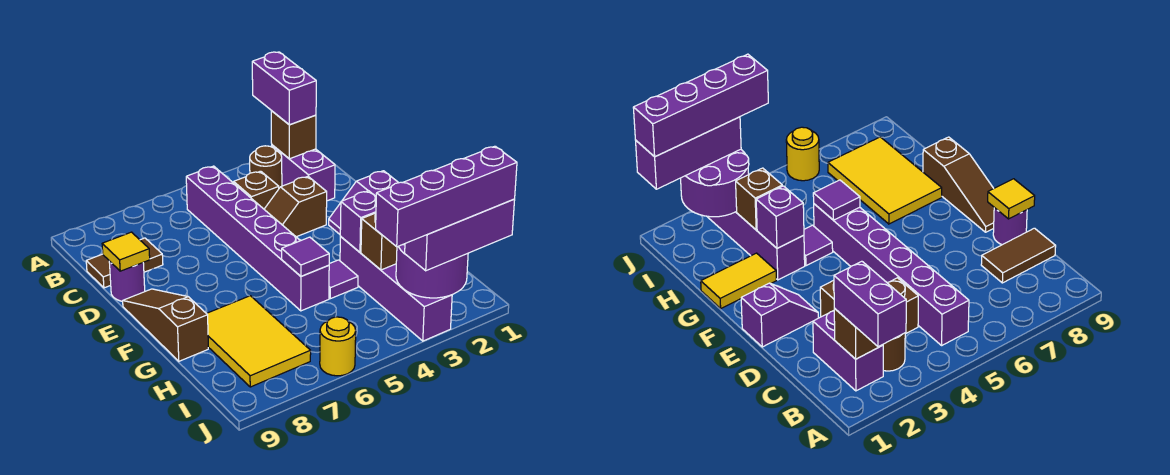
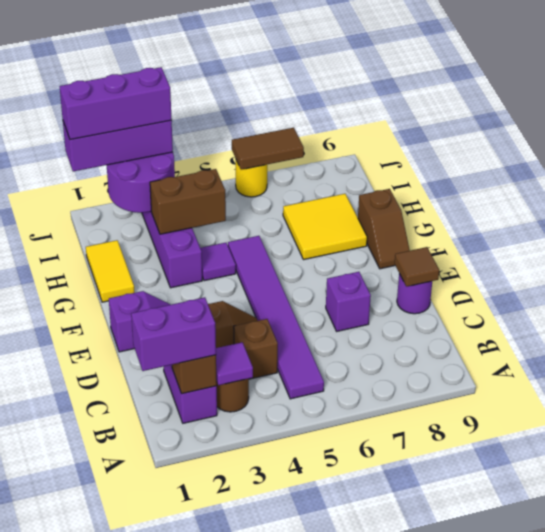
purple 1x2 brick [252,52,316,125] -> purple 1x2 brick turned to [131,297,216,371]
purple 1x6 brick [186,166,329,311] -> purple 1x6 tile [228,236,324,399]
brown 1x2 tile [86,238,163,288] -> brown 1x2 tile moved to [232,128,304,170]
yellow 1x1 tile [102,232,150,271] -> brown 1x1 tile [395,247,439,287]
brown 1x3 slope [123,289,208,361] -> brown 1x2 slope [358,189,410,269]
yellow 1x2 tile [701,253,776,308] -> yellow 1x2 tile turned to [86,240,135,302]
purple 1x1 brick [340,191,376,252] -> purple 1x1 brick moved to [326,272,371,331]
purple 1x1 tile [282,237,329,276] -> purple 1x1 tile moved to [216,342,253,385]
yellow 2x3 tile [206,296,311,387] -> yellow 2x2 tile [283,194,367,260]
brown 1x1 brick [361,213,397,270] -> brown 1x2 brick [150,169,226,234]
purple 1x4 brick [376,146,517,247] -> purple 1x3 brick [60,67,172,140]

